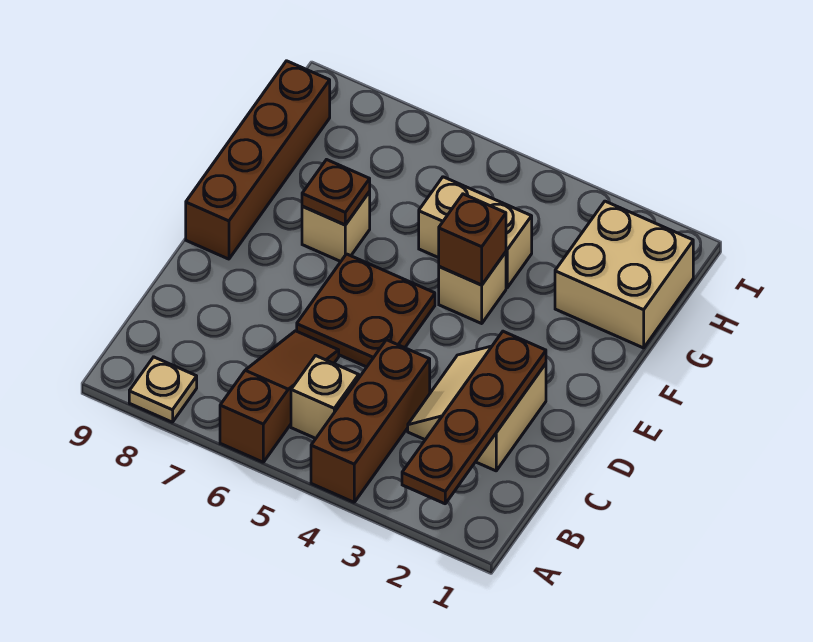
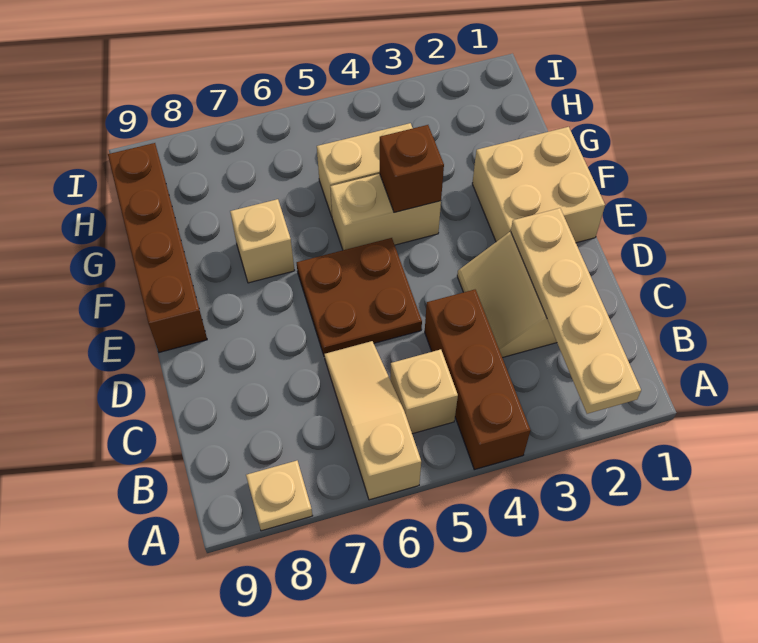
brown 1x4 plate [402,331,546,504] -> tan 1x4 plate [511,208,641,414]
brown 1x3 slope [220,331,339,462] -> tan 1x3 slope [324,341,421,500]
tan 1x1 brick [439,252,506,323] -> tan 1x2 brick [330,174,441,250]
brown 1x1 plate [302,160,370,225] -> none
tan 2x2 brick [555,201,693,348] -> tan 2x2 brick moved to [472,127,605,243]

